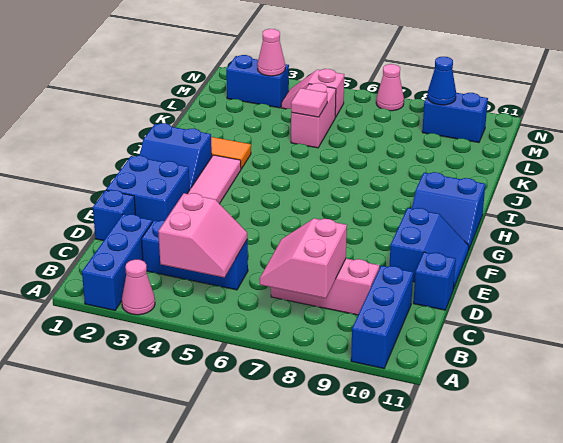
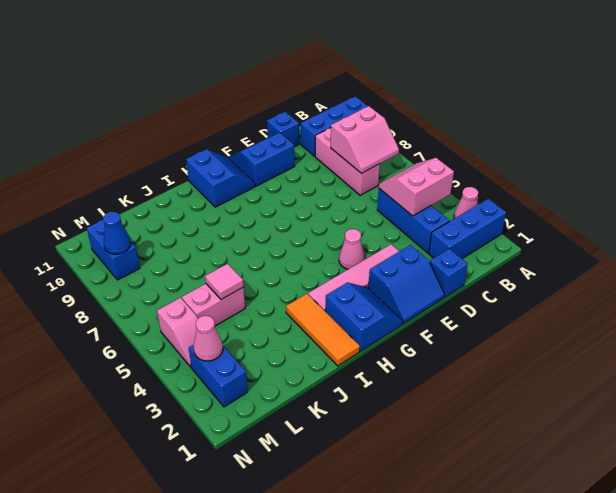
blue 2x2 brick [106,156,190,222] -> blue 2x2 slope [368,245,445,324]
pink 1x1 cone [376,64,404,111] -> pink 1x1 cone moved to [339,229,364,269]

